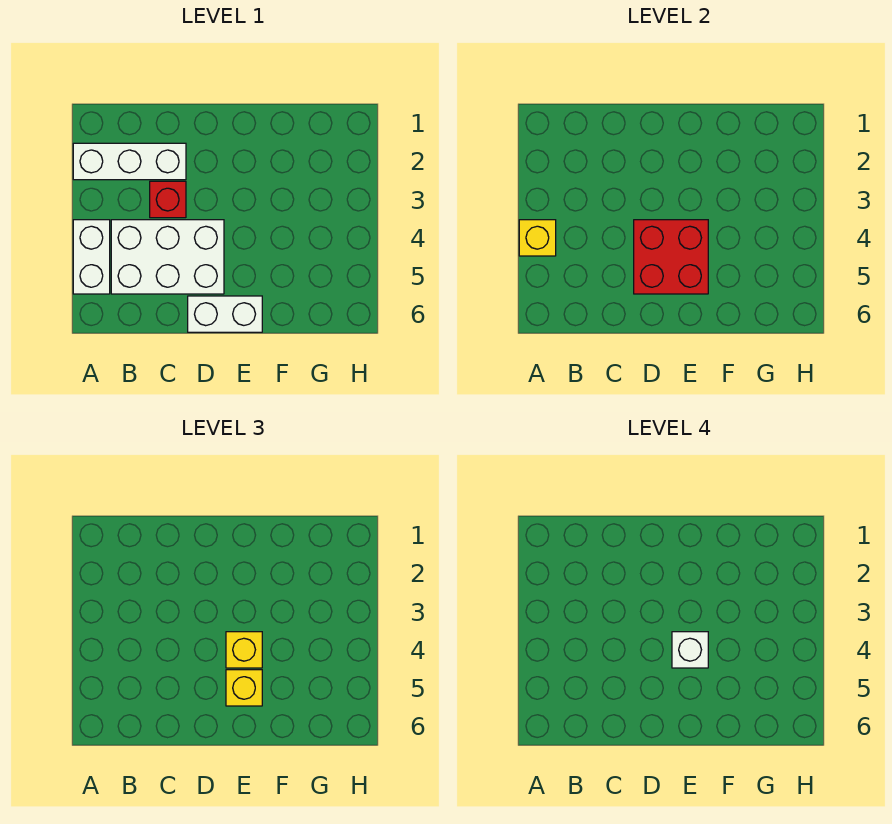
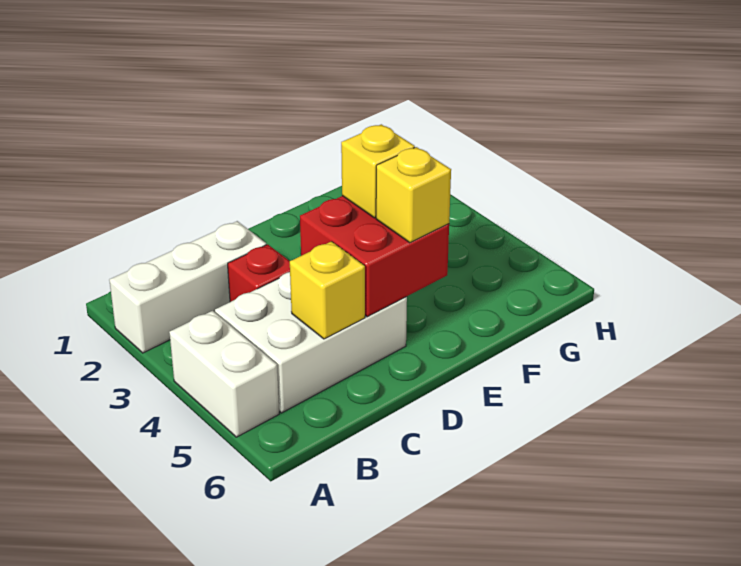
yellow 1x1 brick [519,220,556,256] -> yellow 1x1 brick moved to [290,241,365,339]
white 1x2 brick [188,296,262,332] -> none
white 1x1 brick [672,632,708,668] -> none

